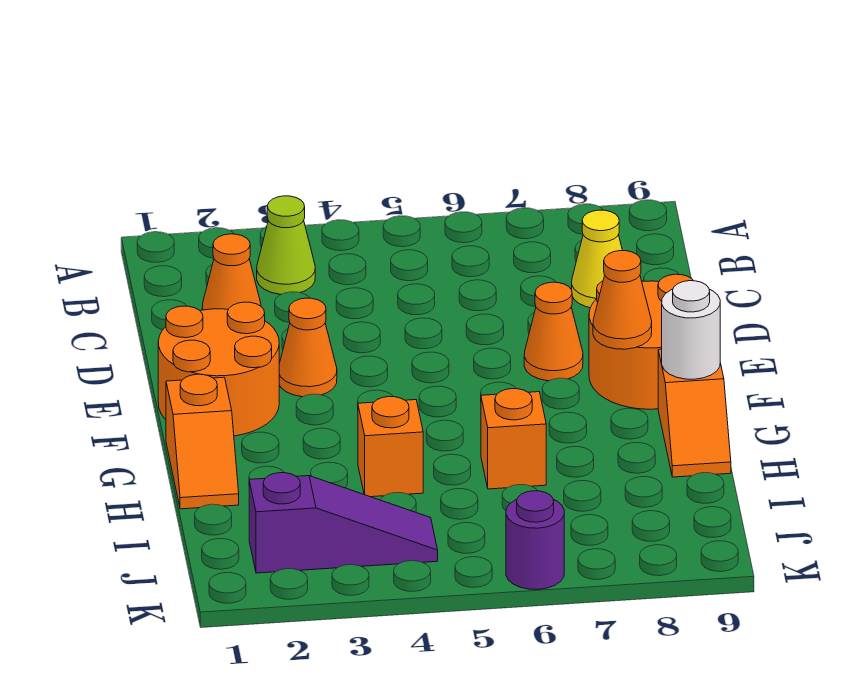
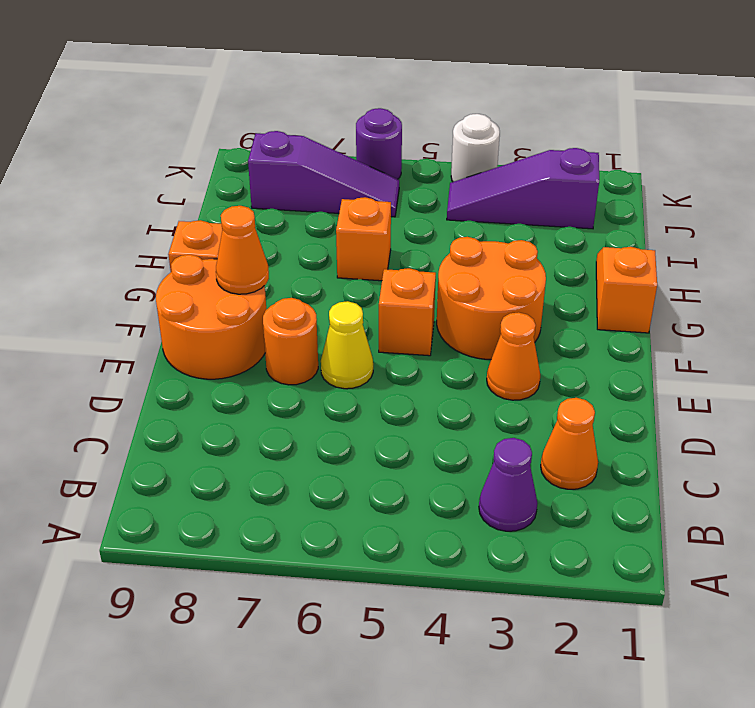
lime 1x1 cone [257,196,315,294] -> purple 1x1 cone [479,438,538,531]
yellow 1x1 cone [572,210,623,308] -> yellow 1x1 cone moved to [321,301,373,389]
orange 2x2 round brick [158,302,279,436] -> orange 2x2 round brick moved to [437,237,546,359]
orange 1x1 cone [524,282,583,381] -> orange 1x1 round brick [263,298,318,385]
white 1x1 round brick [662,281,720,379] -> white 1x1 round brick moved to [451,114,500,182]
orange 1x1 brick [358,397,423,497] -> orange 1x1 brick moved to [379,268,436,356]
none -> purple 1x3 slope [248,131,399,217]

